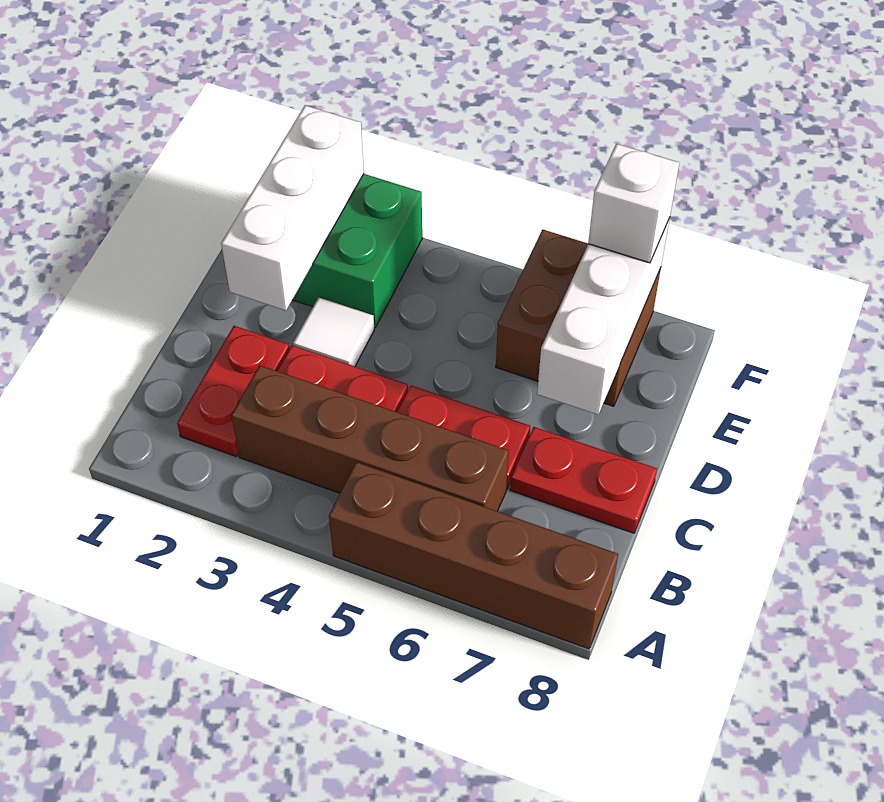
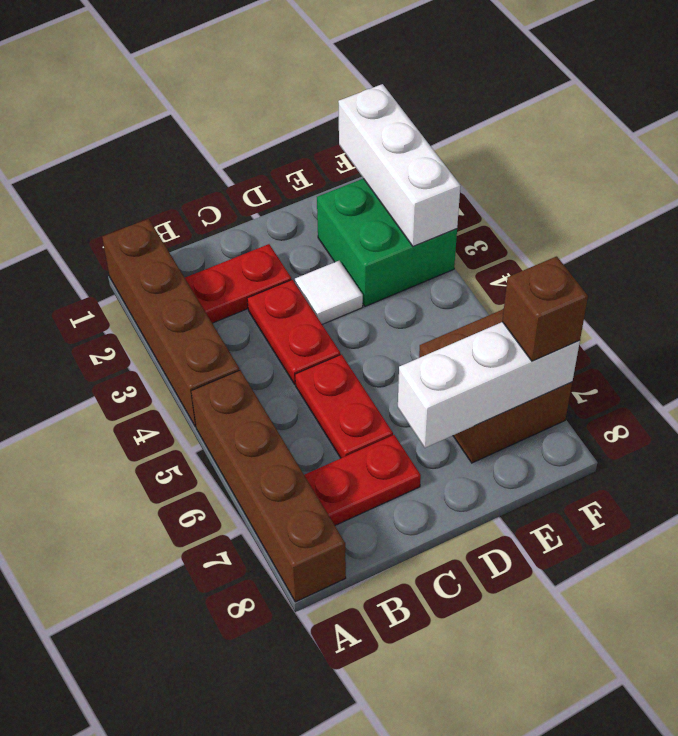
brown 1x4 brick [231,365,509,511] -> brown 1x4 brick moved to [102,219,239,427]
red 1x2 plate [510,427,657,533] -> red 1x2 plate turned to [304,435,421,525]
white 1x3 brick [221,105,364,311] -> white 1x3 brick turned to [338,84,460,246]
white 1x1 brick [588,144,679,263] -> brown 1x1 brick [502,256,588,361]

